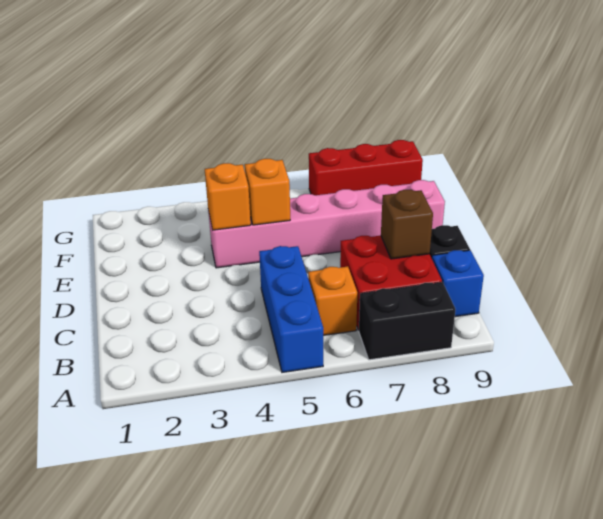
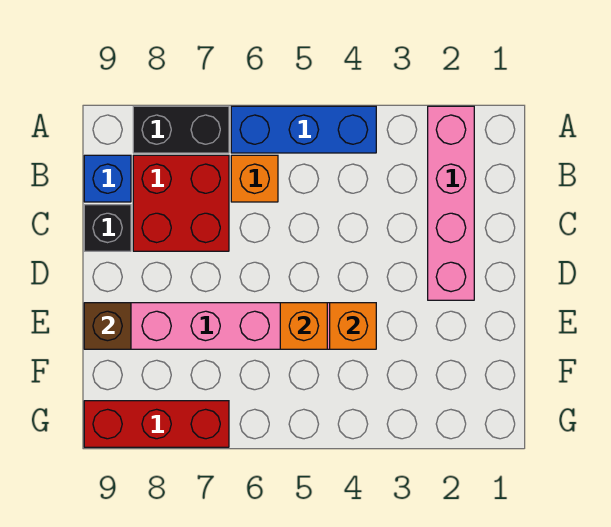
none -> pink 1x4 brick [428,106,474,300]
blue 1x3 brick [259,246,323,372] -> blue 1x3 brick turned to [231,106,376,153]
brown 1x1 brick [381,190,433,259] -> brown 1x1 brick moved to [84,303,131,349]

